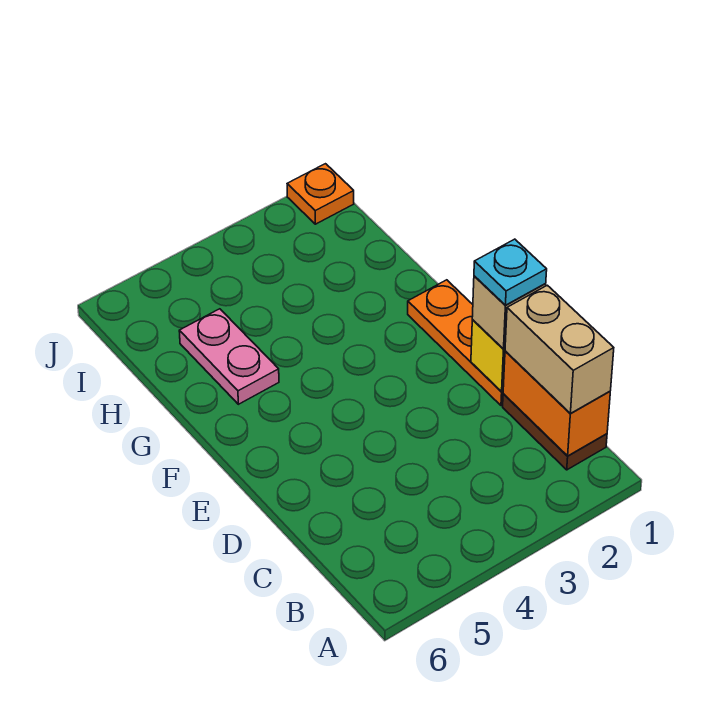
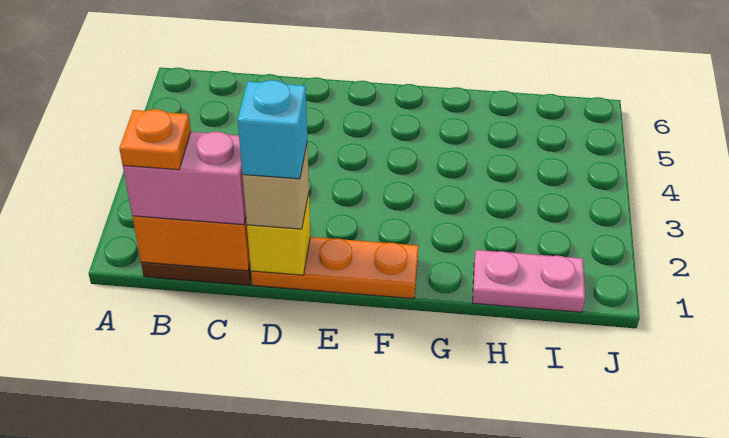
tan 1x2 brick [505,285,614,413] -> pink 1x2 brick [123,132,246,225]
cyan 1x1 plate [474,239,547,305] -> cyan 1x1 brick [238,80,307,179]
pink 1x2 plate [179,309,279,404] -> pink 1x2 plate moved to [473,250,585,312]
orange 1x1 plate [287,164,354,224] -> orange 1x1 plate moved to [119,109,191,170]

